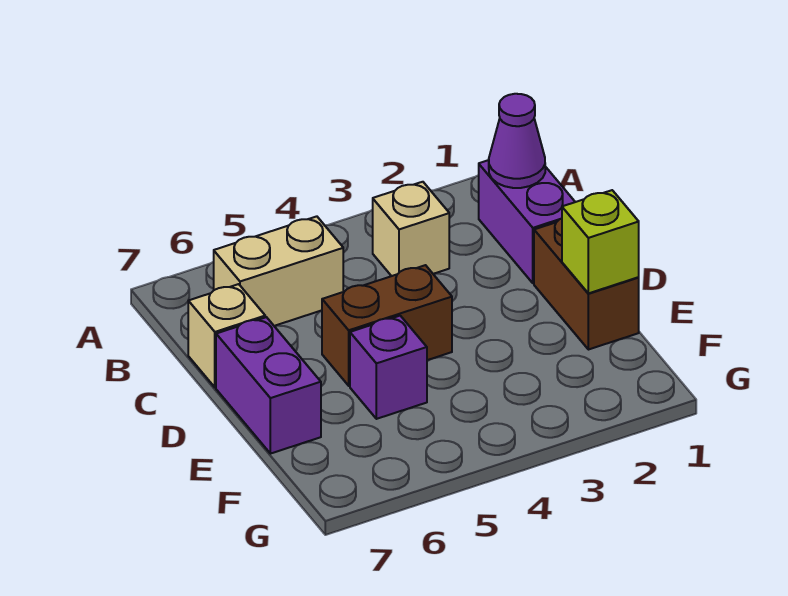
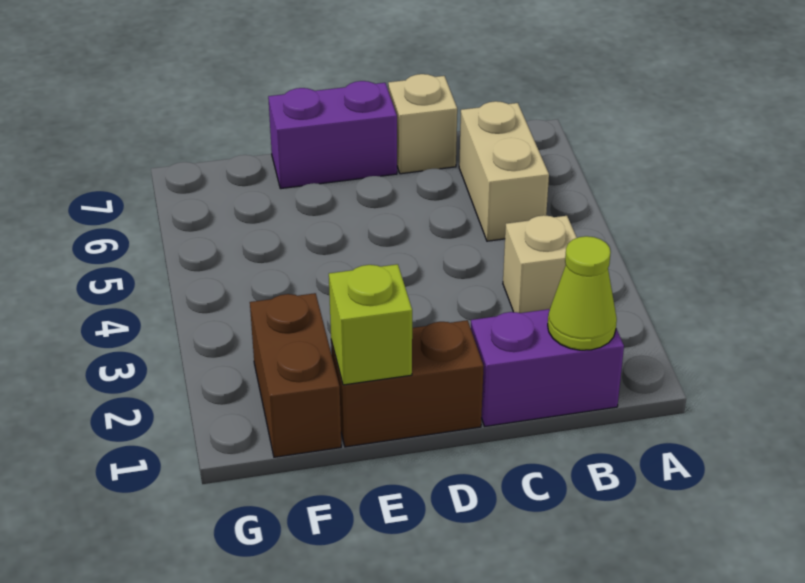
purple 1x1 cone [489,94,545,188] -> lime 1x1 cone [548,236,617,350]
brown 1x2 brick [322,265,452,386] -> brown 1x2 brick moved to [250,293,341,457]
purple 1x1 brick [350,316,427,419] -> none

